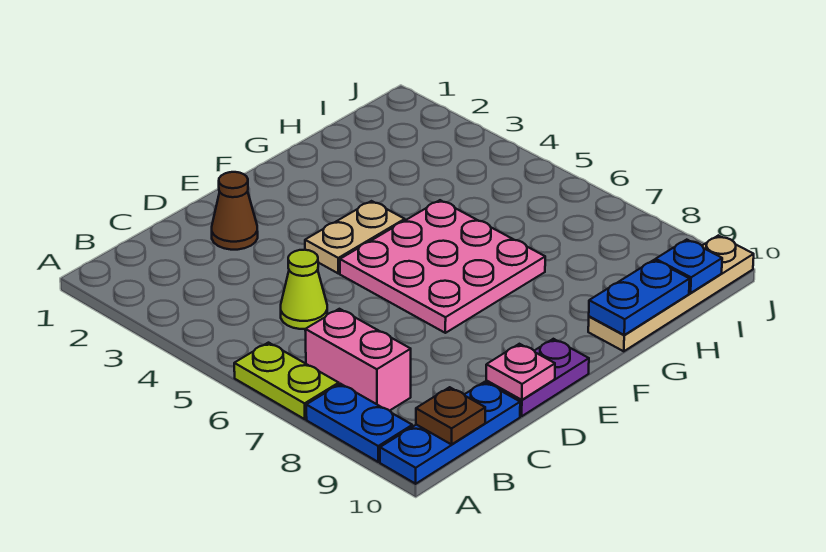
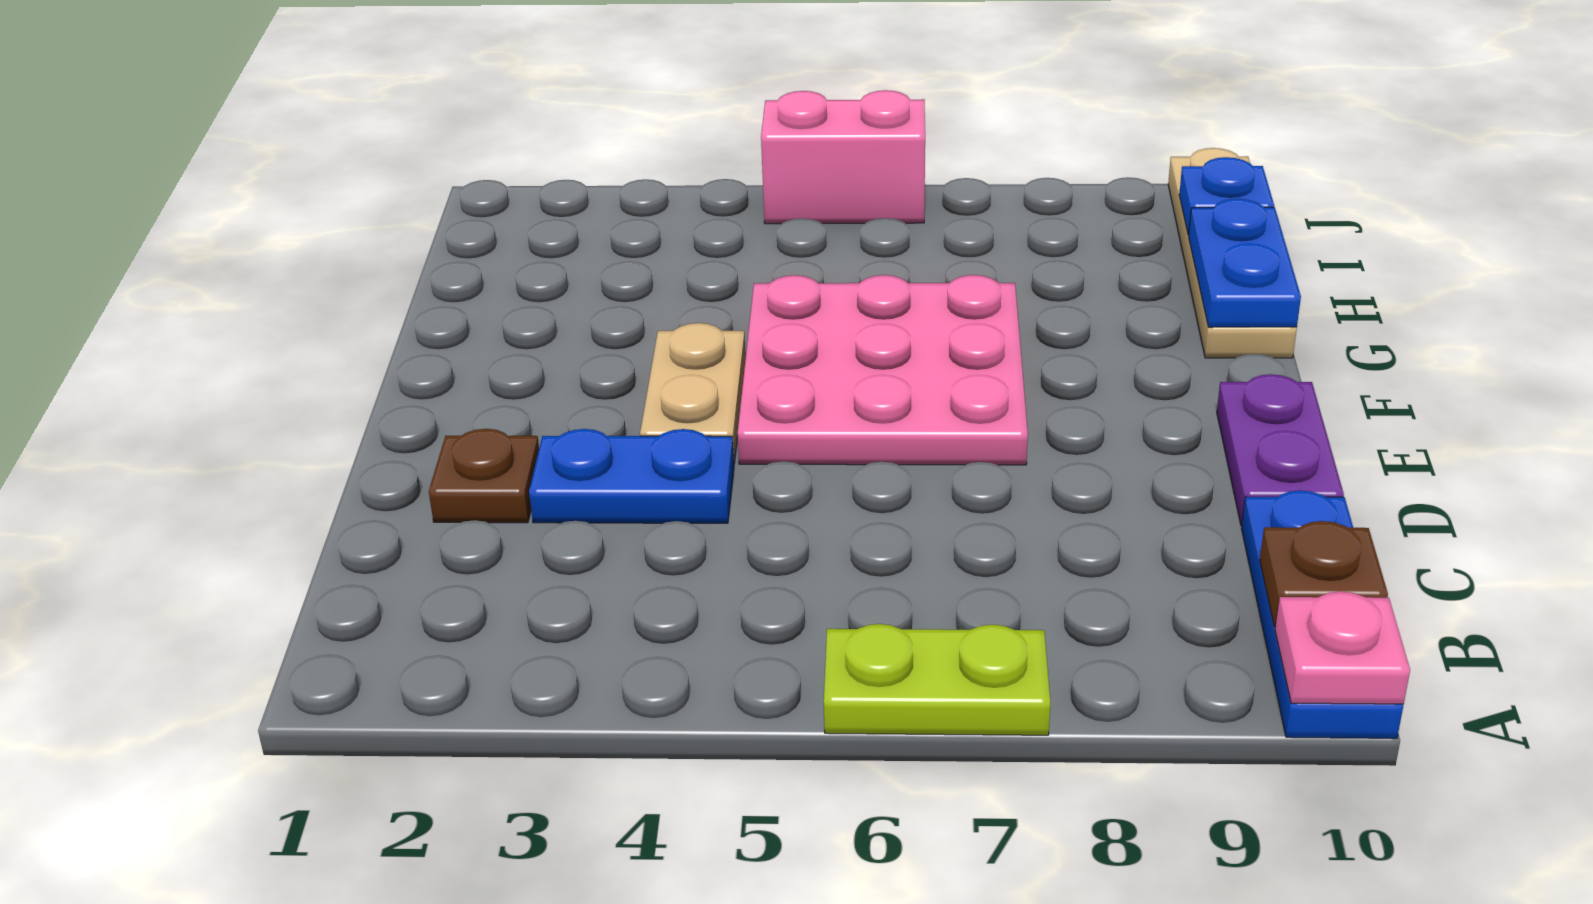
blue 1x2 plate [306,384,412,462] -> blue 1x2 plate moved to [529,429,734,523]
pink 1x2 brick [305,309,411,411] -> pink 1x2 brick moved to [761,90,925,224]
lime 1x1 cone [281,250,327,329] -> none
brown 1x1 cone [212,172,258,250] -> brown 1x1 plate [429,429,539,523]
pink 1x1 plate [486,344,555,400] -> pink 1x1 plate moved to [1275,591,1410,704]

